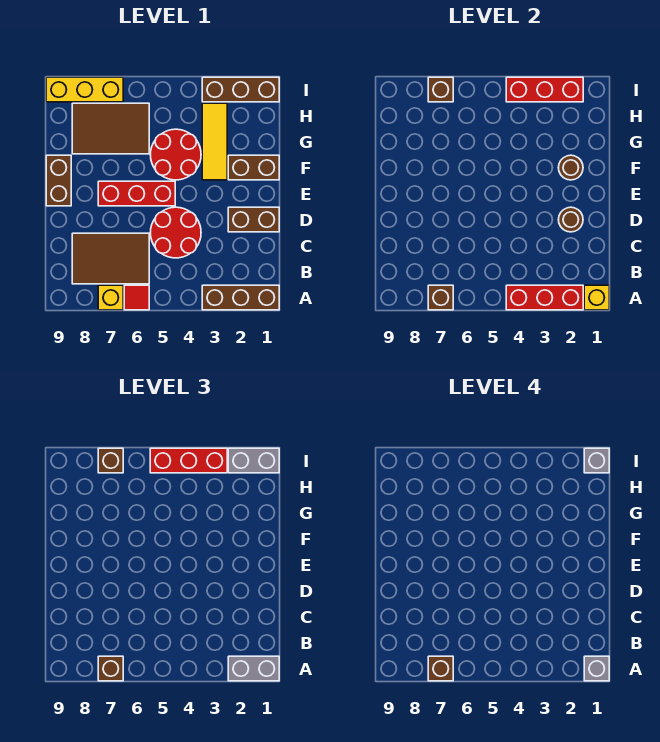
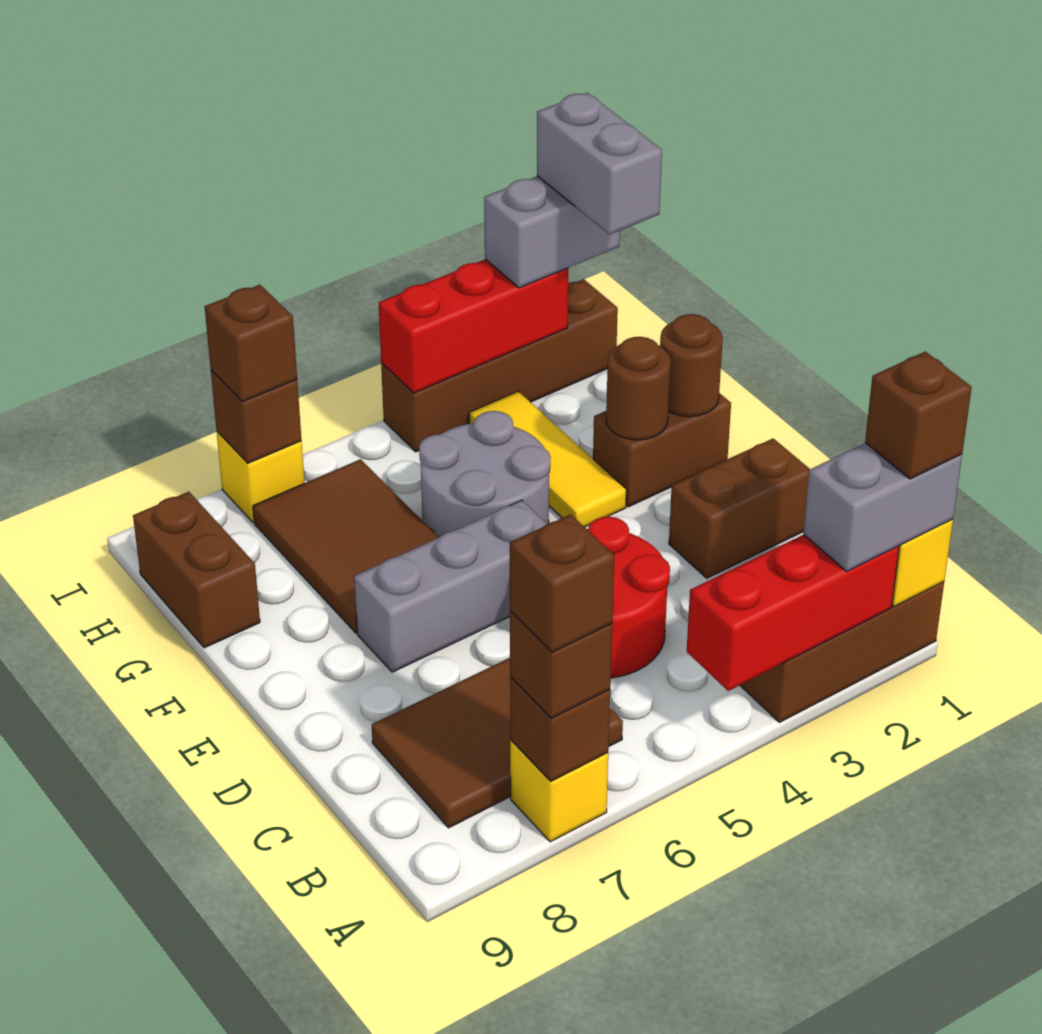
grey 1x1 brick [584,656,609,681] -> brown 1x1 brick [865,351,972,479]
red 1x1 tile [124,285,149,310] -> none
brown 1x1 round brick [558,207,583,232] -> brown 1x1 round brick moved to [660,314,723,417]
red 1x3 brick [98,181,175,206] -> grey 1x3 brick [354,500,547,672]
brown 1x2 brick [46,155,71,206] -> brown 1x2 brick moved to [133,492,260,648]
red 2x2 round brick [150,129,201,180] -> grey 2x2 round brick [419,411,550,537]
brown 2x3 tile [72,103,149,154] -> brown 2x3 tile turned to [253,459,439,633]
brown 1x3 brick [202,77,279,102] -> brown 1x4 brick [381,279,618,452]
grey 1x1 brick [584,448,609,473] -> grey 1x2 brick [537,93,662,234]
red 1x3 brick [150,448,227,473] -> none
yellow 1x3 brick [46,77,123,102] -> yellow 1x1 brick [217,432,304,523]

